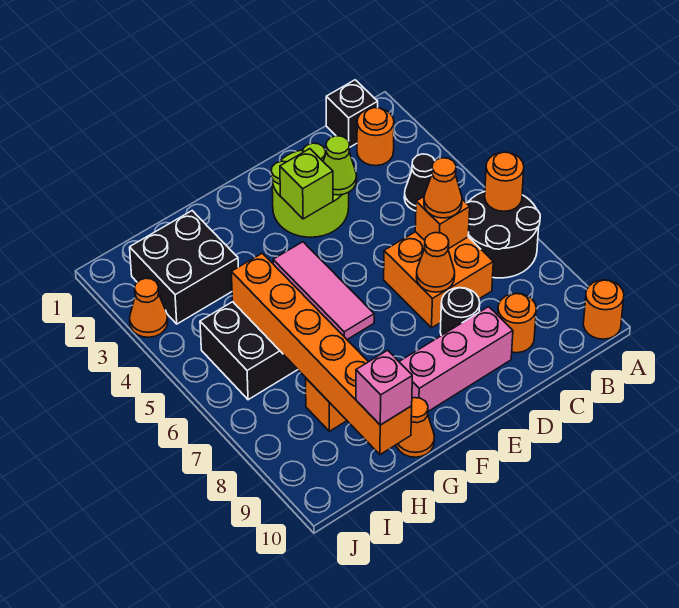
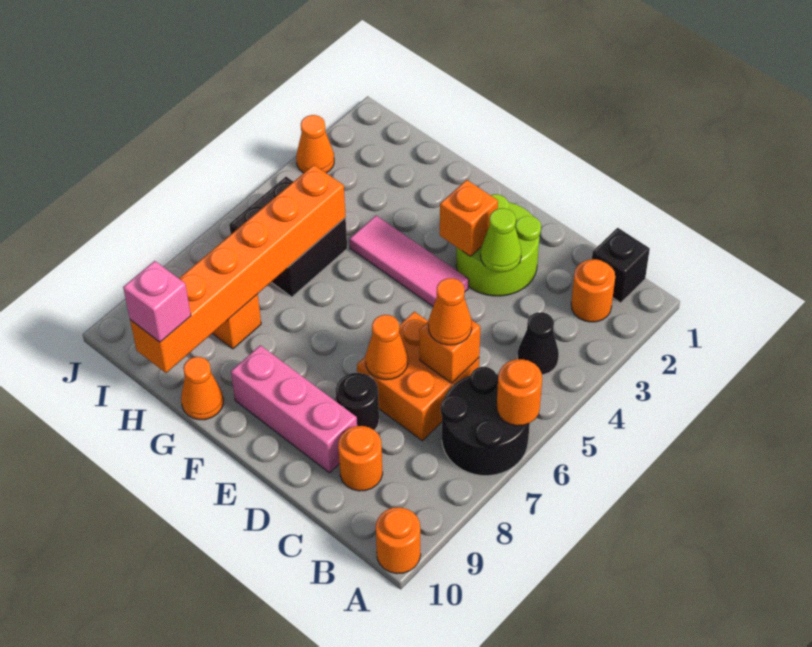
lime 1x1 brick [280,149,333,219] -> orange 1x1 brick [440,180,498,256]
pink 1x3 tile [273,242,374,339] -> pink 1x3 tile turned to [350,216,469,306]
black 2x2 brick [130,211,238,324] -> none

